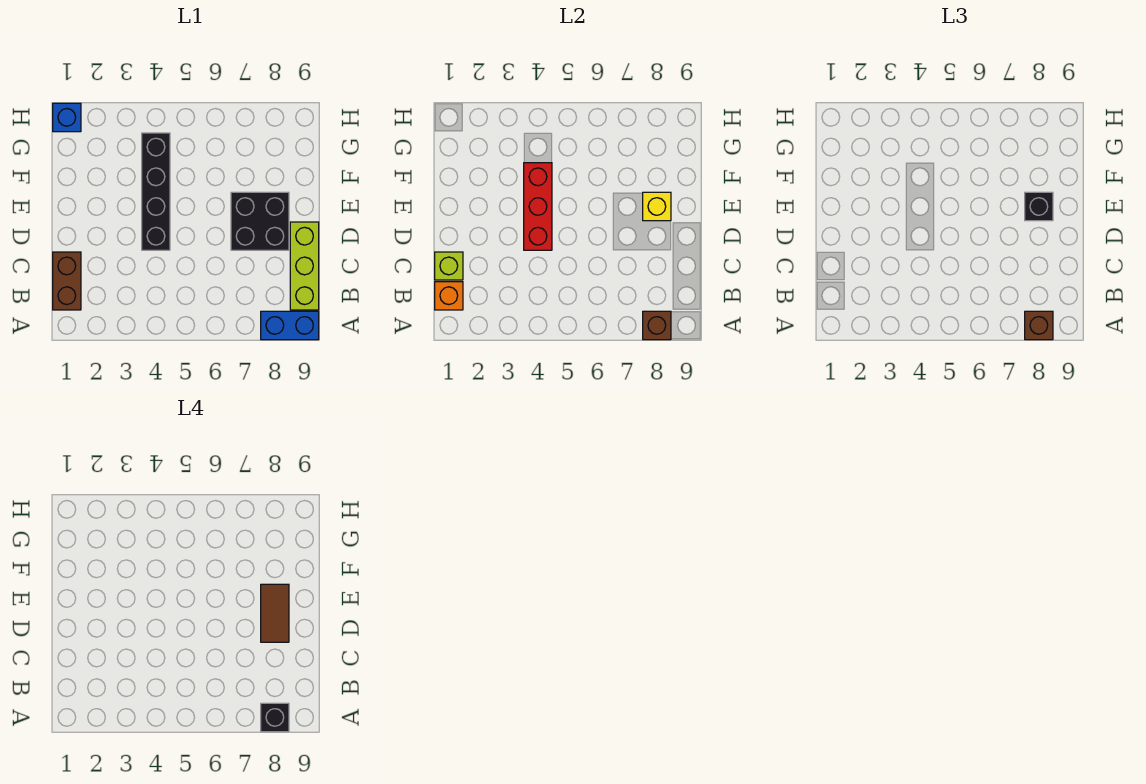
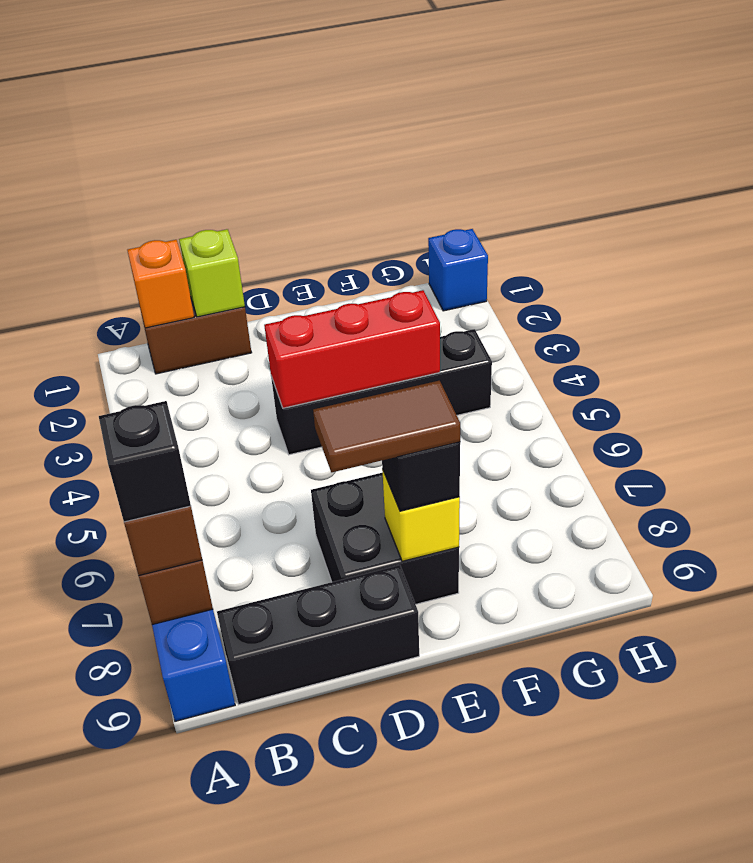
lime 1x3 brick [290,222,319,310] -> black 1x3 brick [217,565,419,704]

